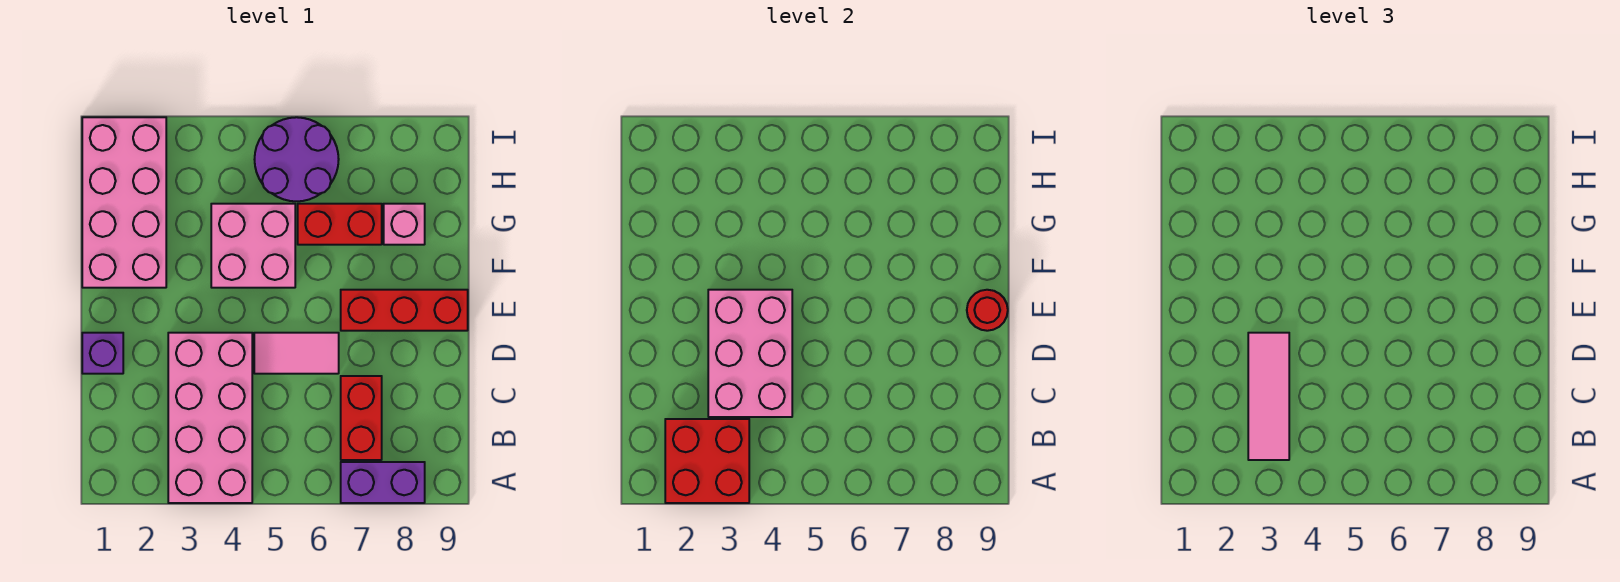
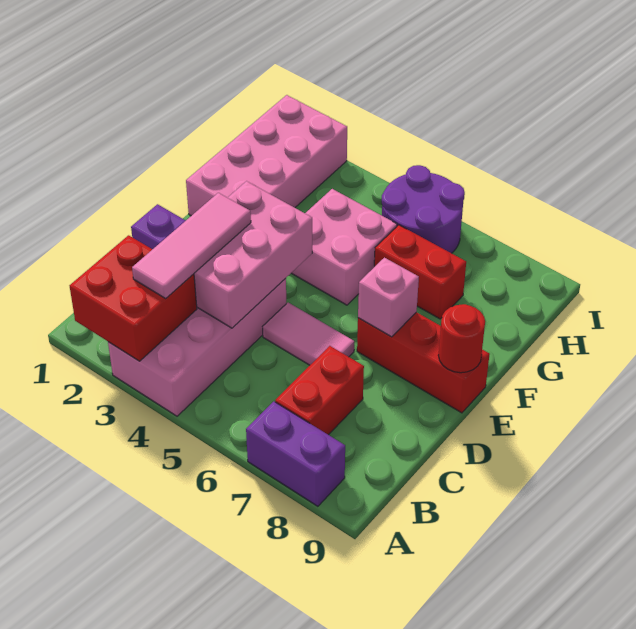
pink 1x1 brick [384,204,425,245] -> pink 1x1 brick moved to [358,258,419,337]

